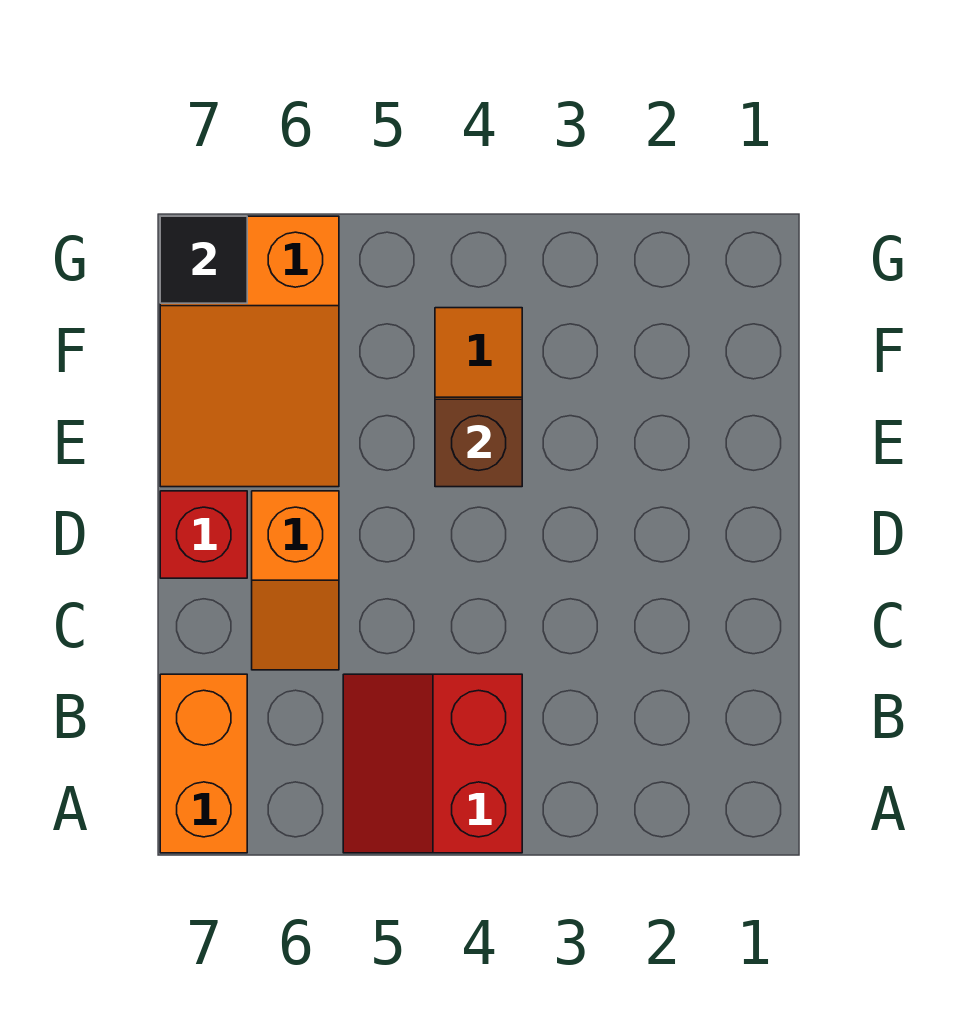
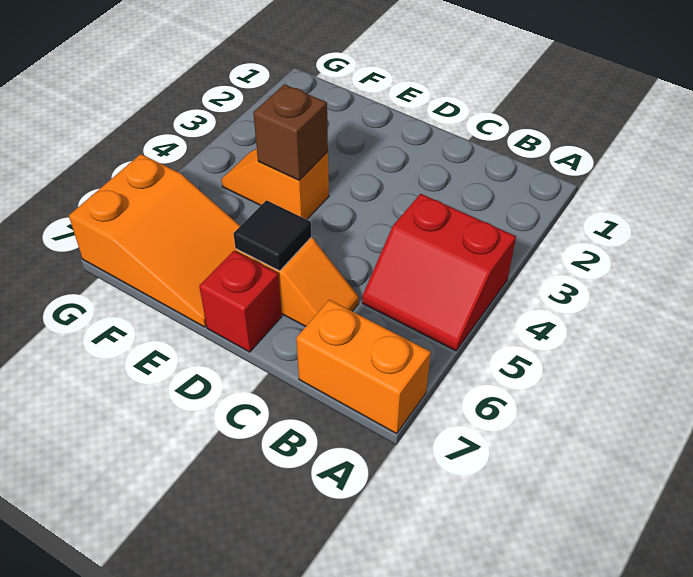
black 1x1 tile [160,216,247,303] -> black 1x1 tile moved to [233,200,311,271]

